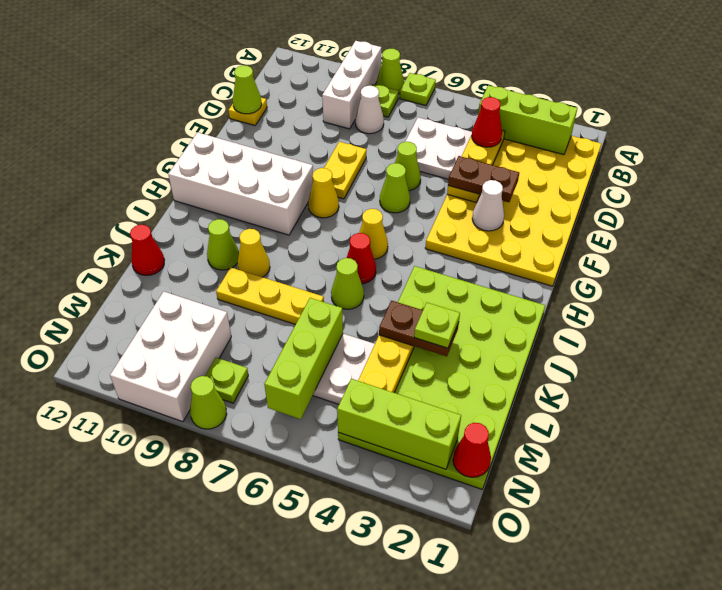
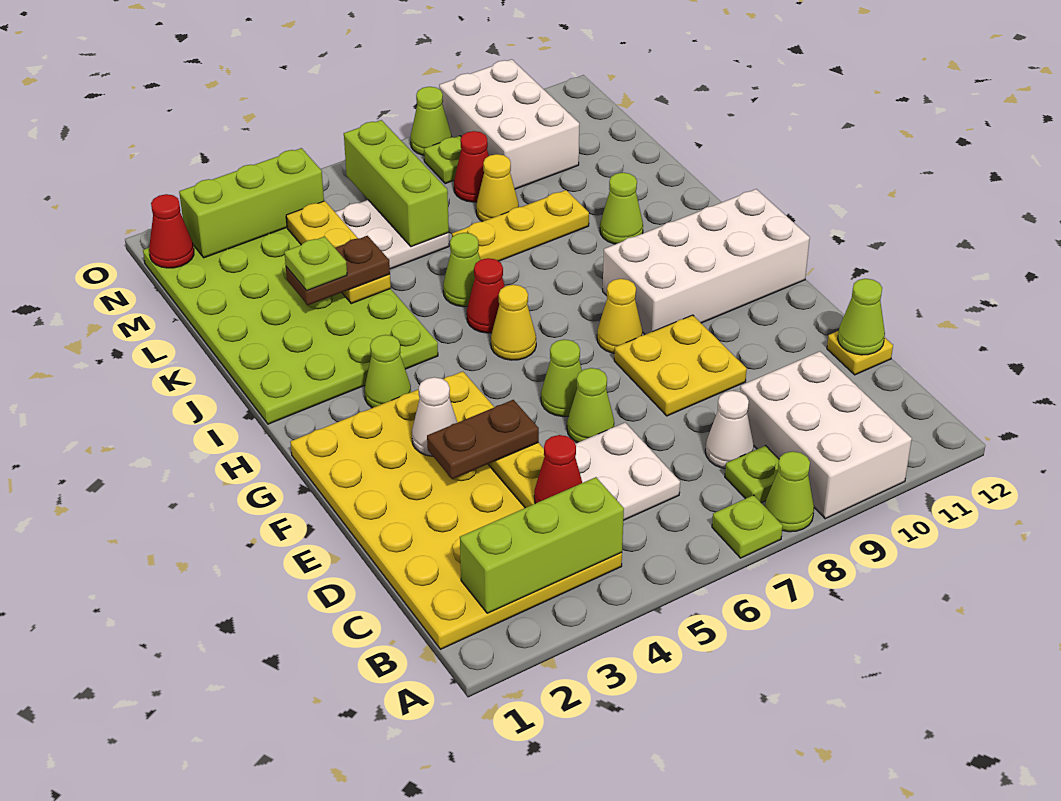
white 1x3 brick [322,41,381,129] -> white 2x3 brick [740,351,912,519]
yellow 1x2 plate [324,142,366,199] -> yellow 2x2 plate [614,315,747,416]
none -> lime 1x1 cone [365,335,411,408]
yellow 1x1 cone [237,229,270,277] -> yellow 1x1 cone moved to [476,154,519,222]
red 1x1 cone [130,225,164,275] -> red 1x1 cone moved to [454,131,489,202]

